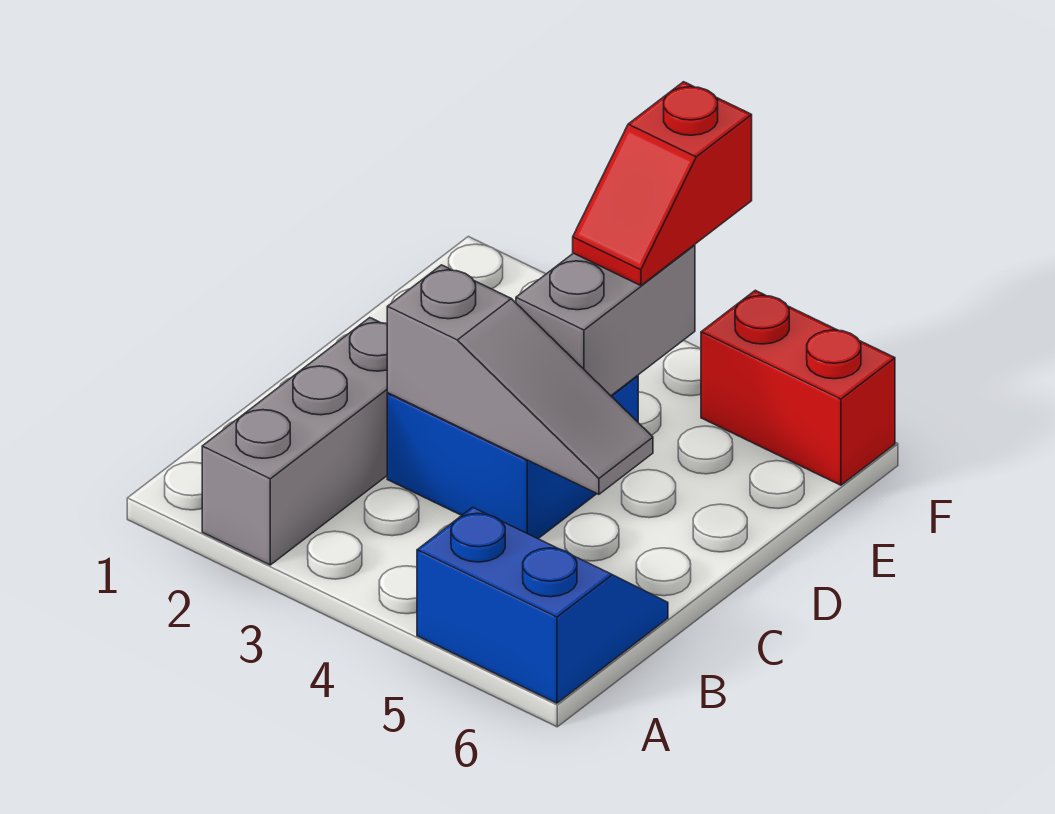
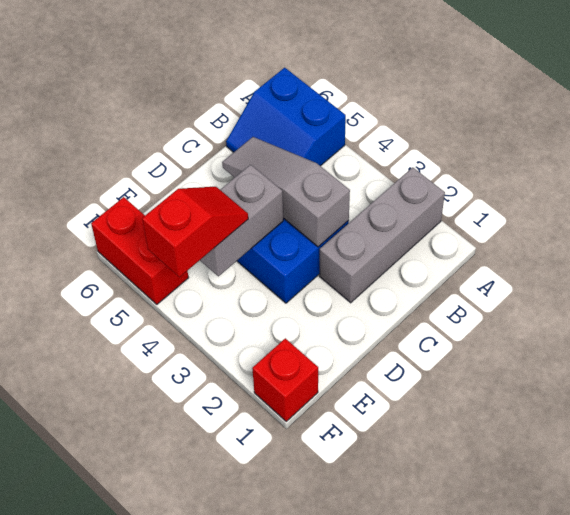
none -> red 1x1 brick [252,338,318,421]

